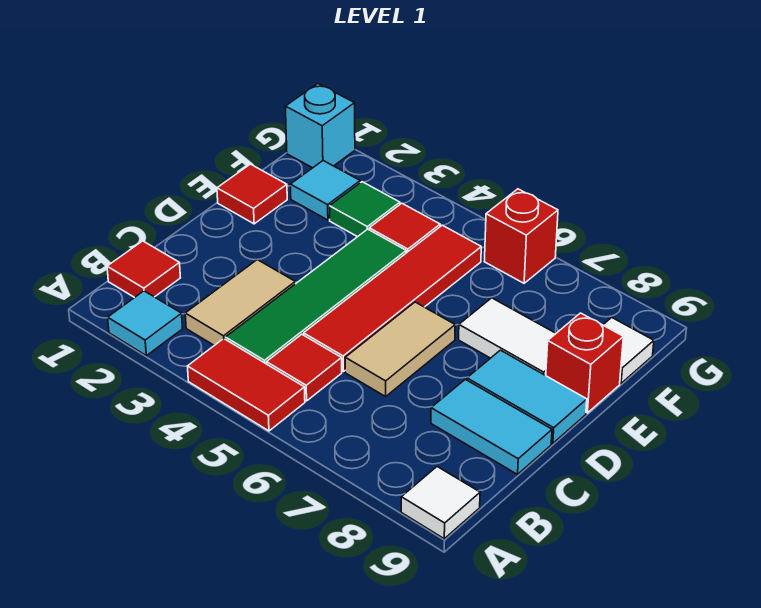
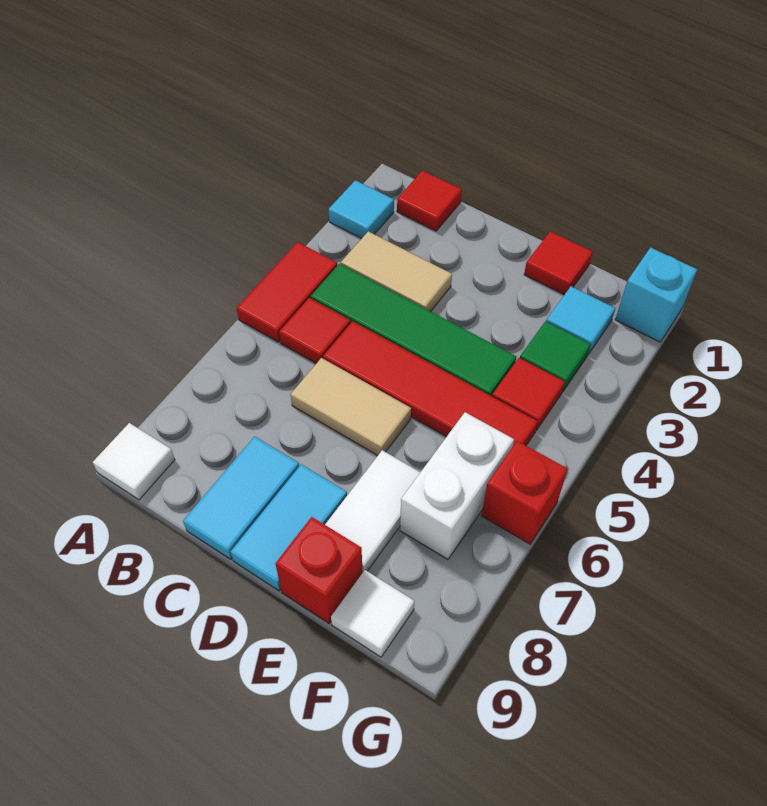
none -> white 1x2 brick [400,412,514,559]

